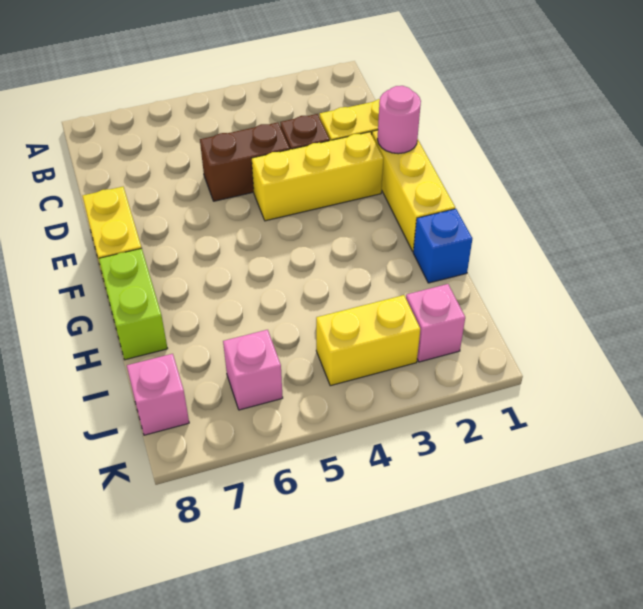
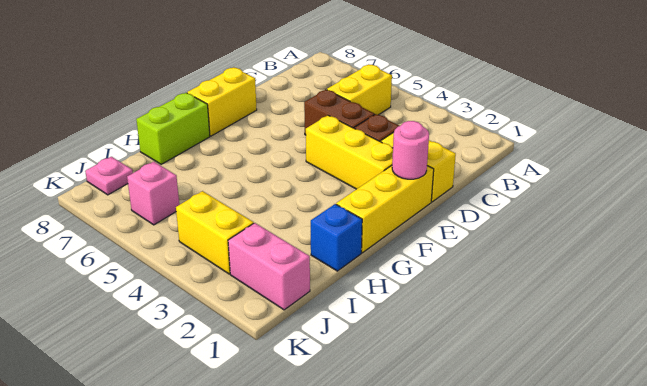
none -> yellow 1x2 brick [327,64,392,115]
pink 1x1 brick [406,284,465,362] -> pink 1x2 brick [228,223,310,310]
pink 1x1 brick [127,354,189,435] -> pink 1x1 plate [85,157,133,195]

